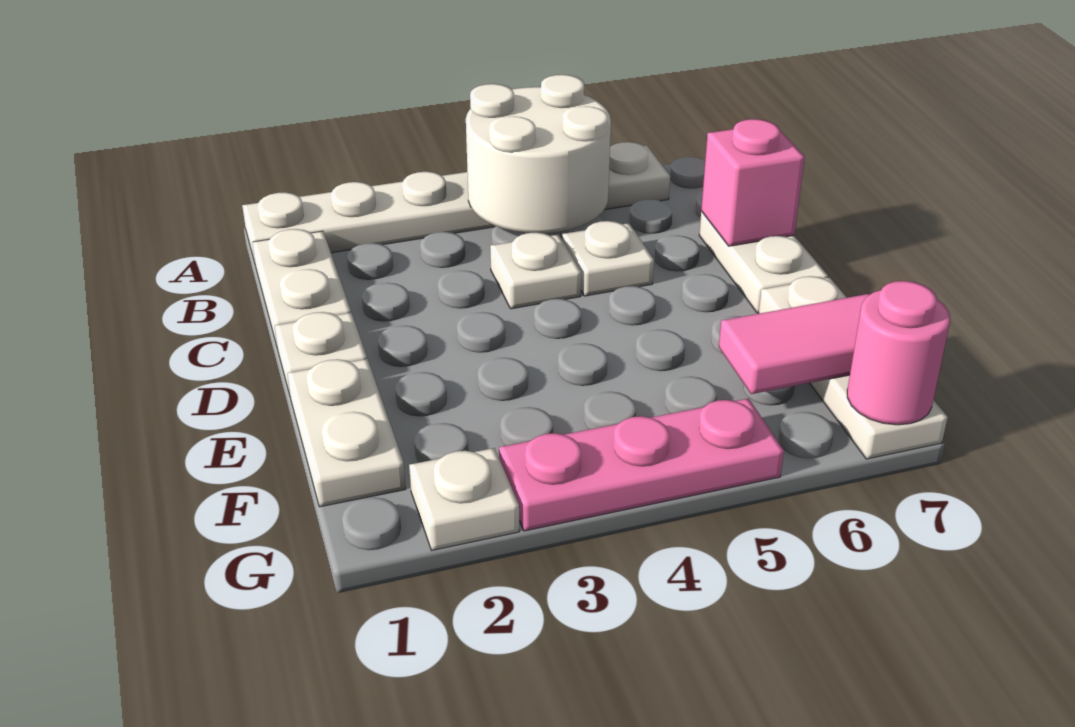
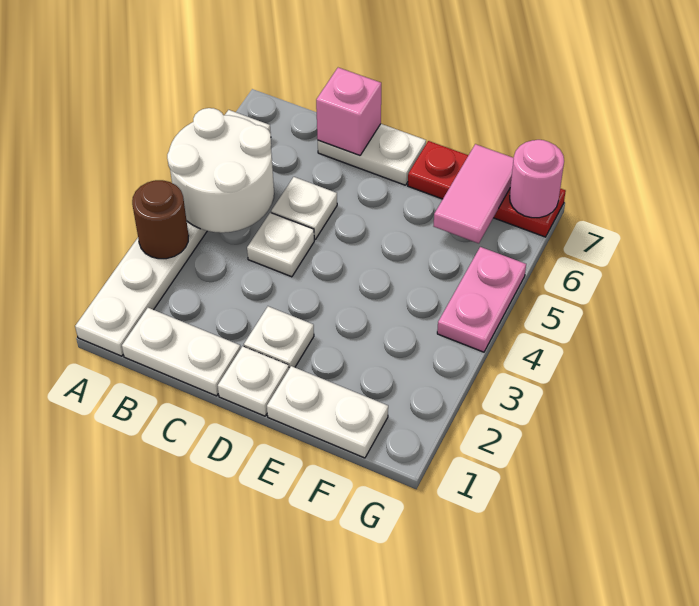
none -> brown 1x1 round brick [132,180,189,259]
white 1x3 plate [758,276,948,459] -> red 1x3 plate [408,141,566,237]
white 1x1 plate [409,448,519,550] -> white 1x1 plate moved to [244,306,314,368]
pink 1x3 plate [499,398,784,531] -> pink 1x2 plate [437,247,526,352]

